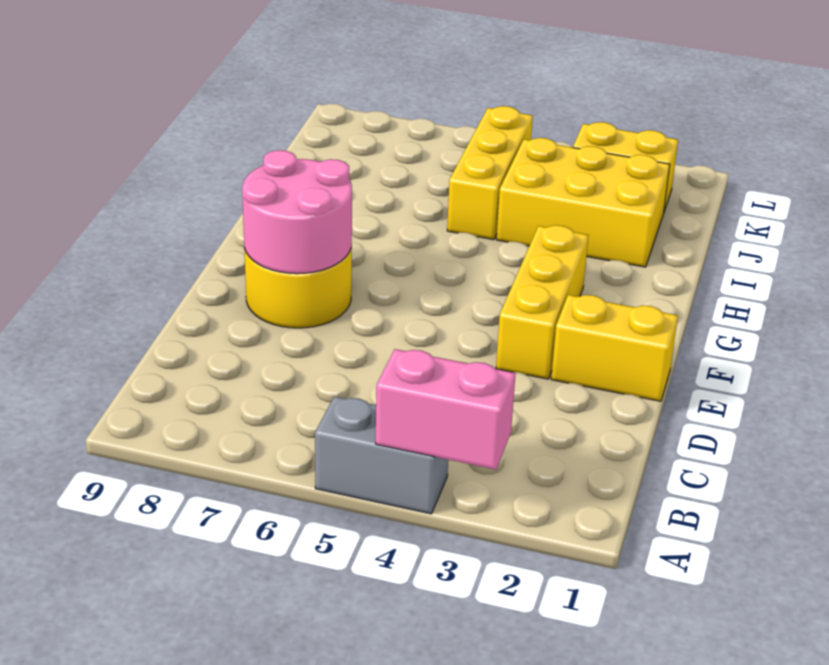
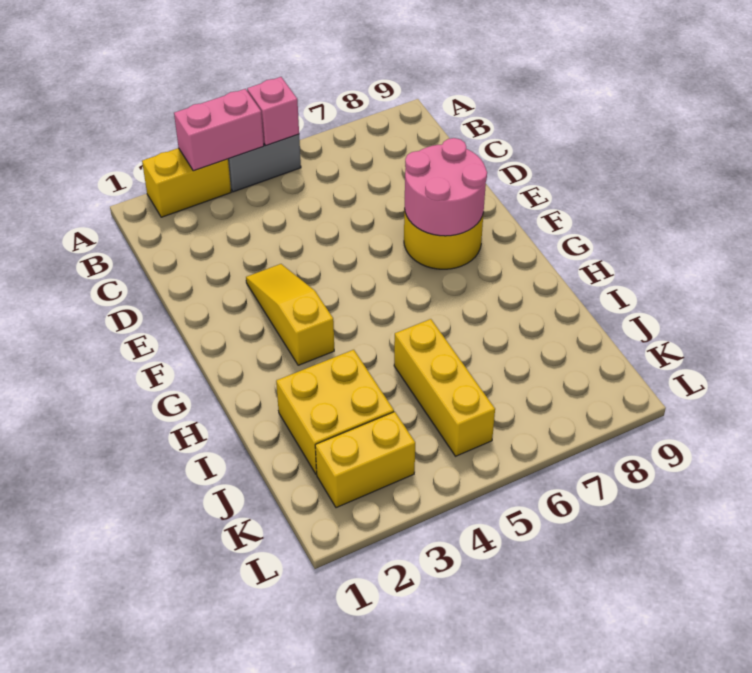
none -> pink 1x1 brick [247,77,299,145]
yellow 1x2 brick [551,295,678,401] -> yellow 1x2 brick moved to [142,148,231,217]
yellow 1x3 brick [496,225,589,379] -> yellow 1x3 slope [246,264,334,365]
yellow 2x3 brick [497,138,670,267] -> yellow 2x2 brick [276,350,394,474]

